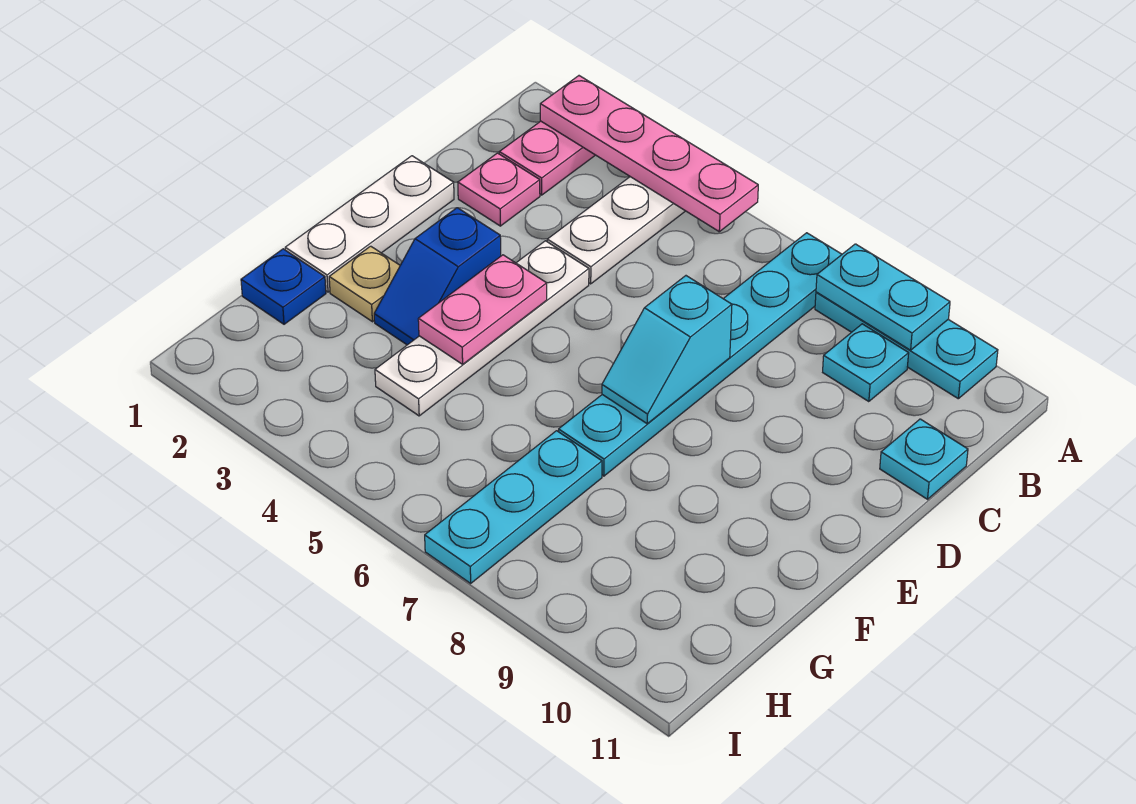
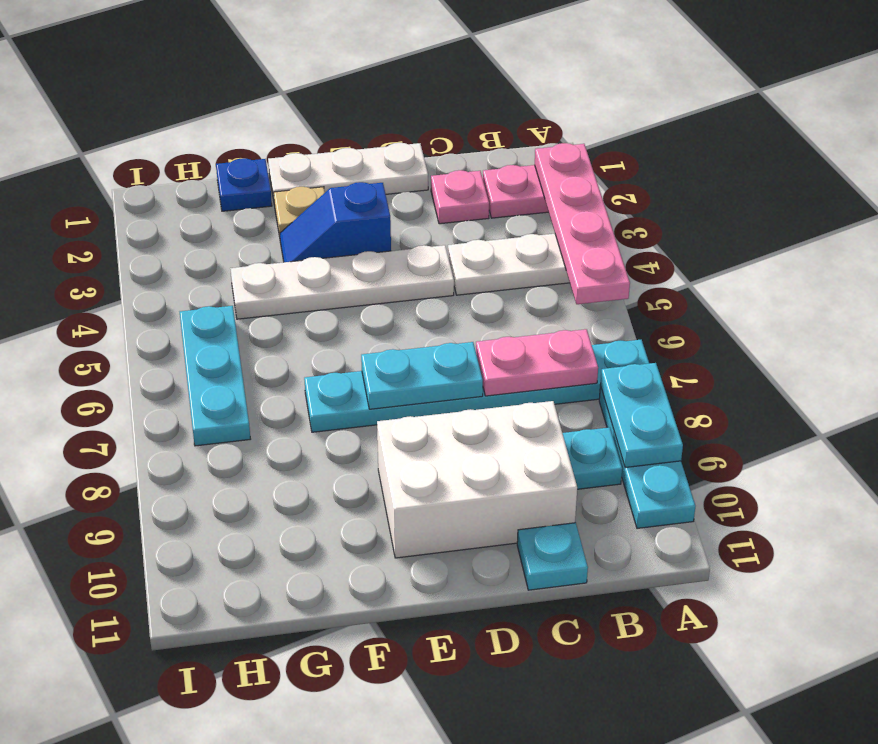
none -> white 2x3 brick [377,401,577,558]
cyan 1x2 slope [602,276,732,424] -> cyan 1x2 plate [361,342,483,409]
pink 1x2 plate [418,255,547,364] -> pink 1x2 plate moved to [476,329,598,396]
cyan 1x3 plate [425,431,602,583] -> cyan 1x3 plate turned to [180,306,250,446]

